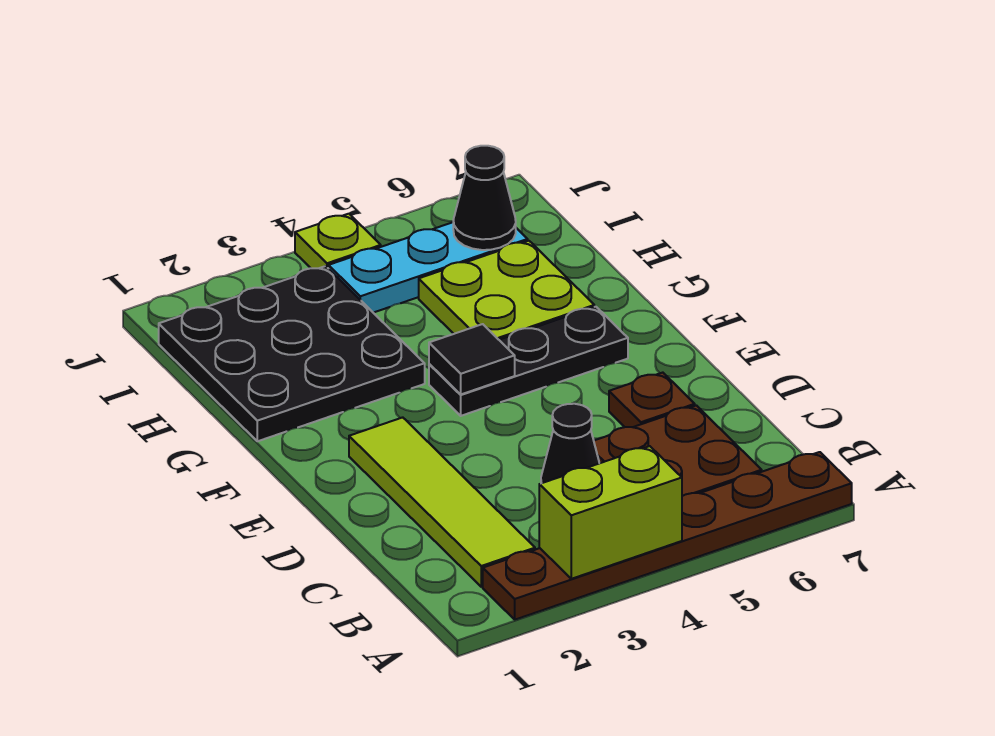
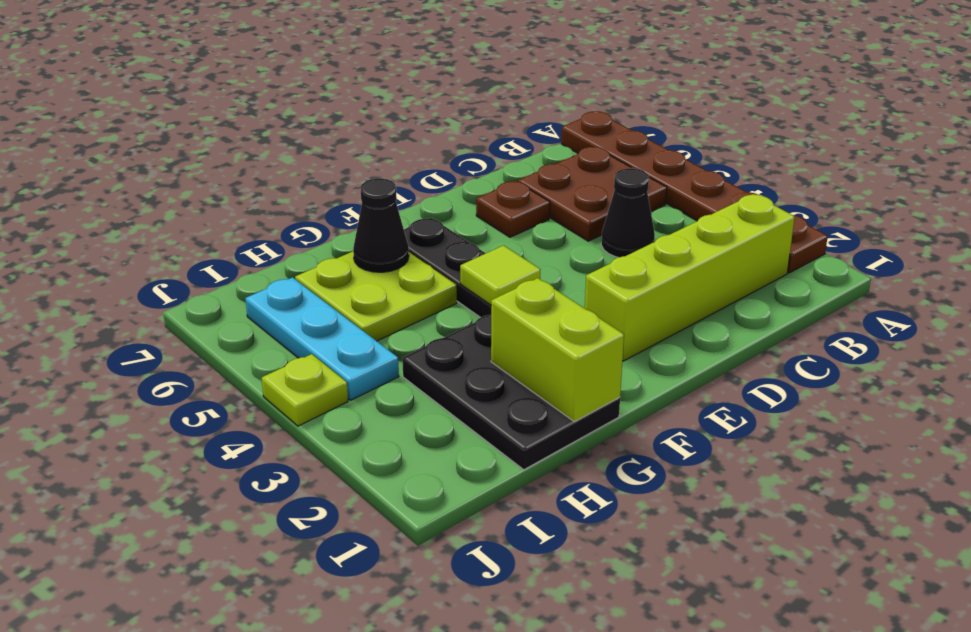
lime 1x2 brick [539,446,682,579] -> lime 1x2 brick moved to [491,278,624,422]
lime 1x4 tile [349,417,535,587] -> lime 1x4 brick [585,194,795,361]
black 1x1 tile [429,324,515,394] -> lime 1x1 tile [460,245,541,305]
black 3x3 plate [159,266,425,441] -> black 2x3 plate [402,315,620,470]
black 1x1 cone [453,146,516,250] -> black 1x1 cone moved to [353,178,409,272]

